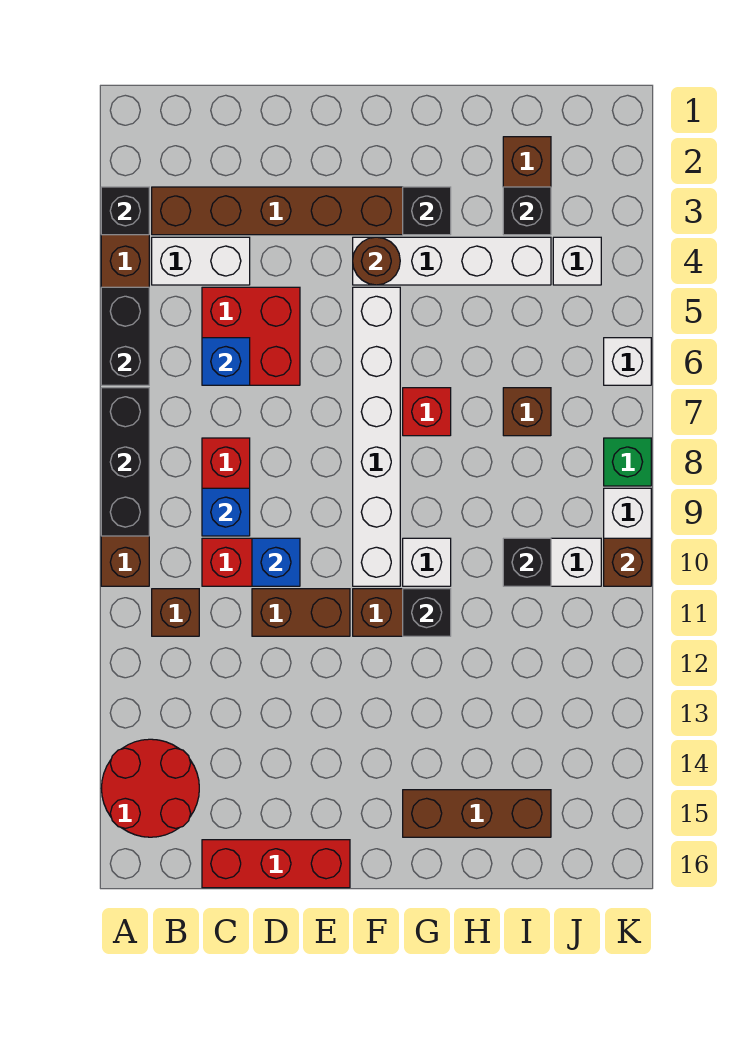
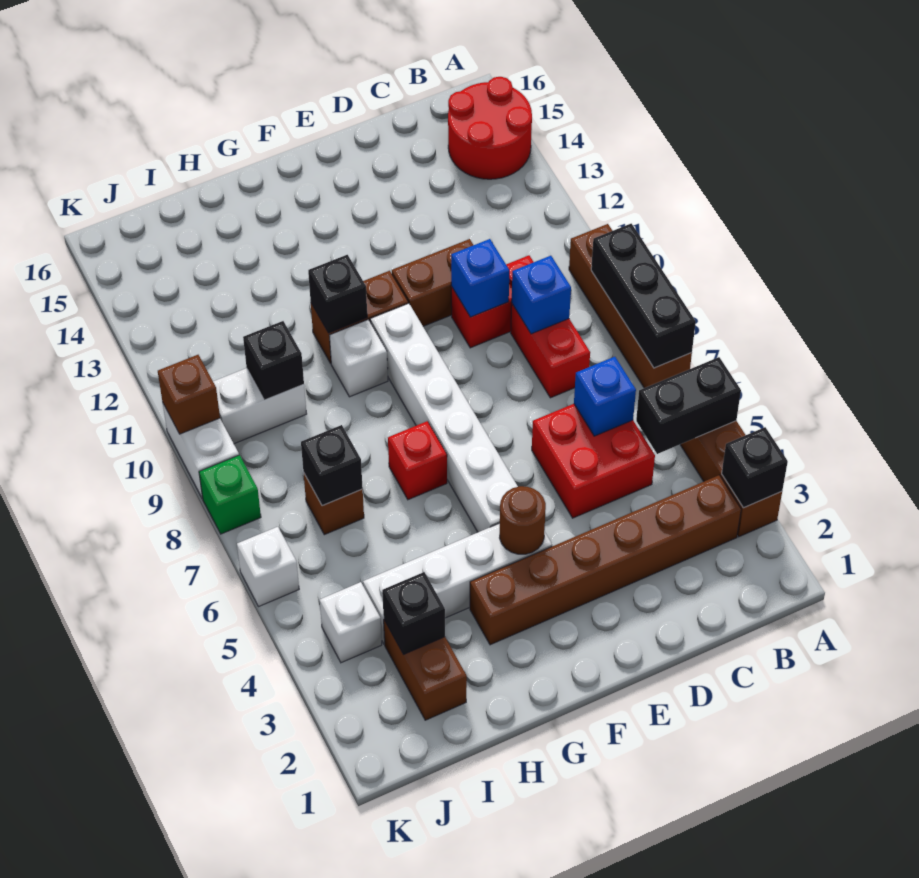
black 1x2 brick [101,287,149,385] -> black 1x2 brick turned to [636,357,741,454]
white 1x2 brick [152,237,250,285] -> none
brown 1x1 brick [152,589,199,636] -> none
red 1x3 brick [202,840,350,888] -> none
black 1x1 brick [403,187,451,235] -> black 1x1 brick moved to [301,425,363,506]
brown 1x3 brick [403,790,551,837] -> none

